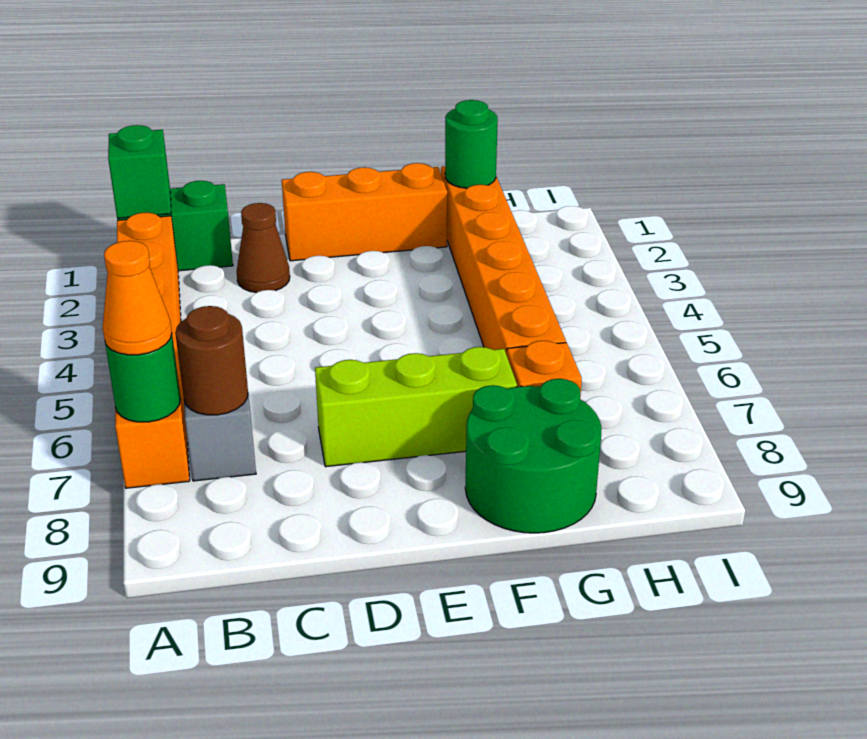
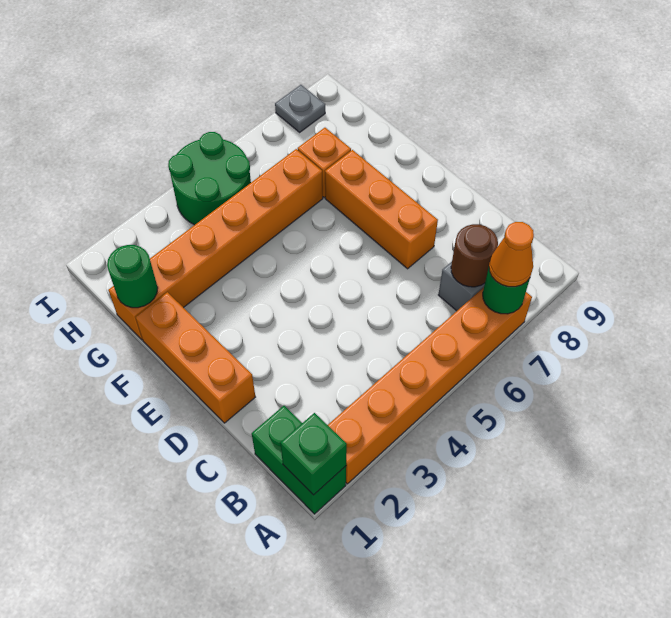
brown 1x1 cone [237,203,290,293] -> none
lime 1x3 brick [315,347,517,467] -> orange 1x3 brick [325,150,438,269]
green 2x2 round brick [465,379,601,533] -> green 2x2 round brick moved to [168,132,251,225]
none -> grey 1x1 plate [275,85,325,132]

